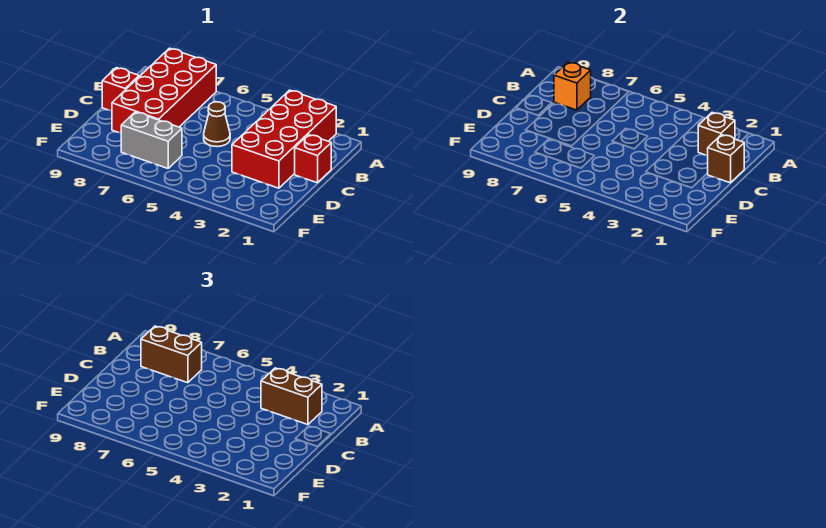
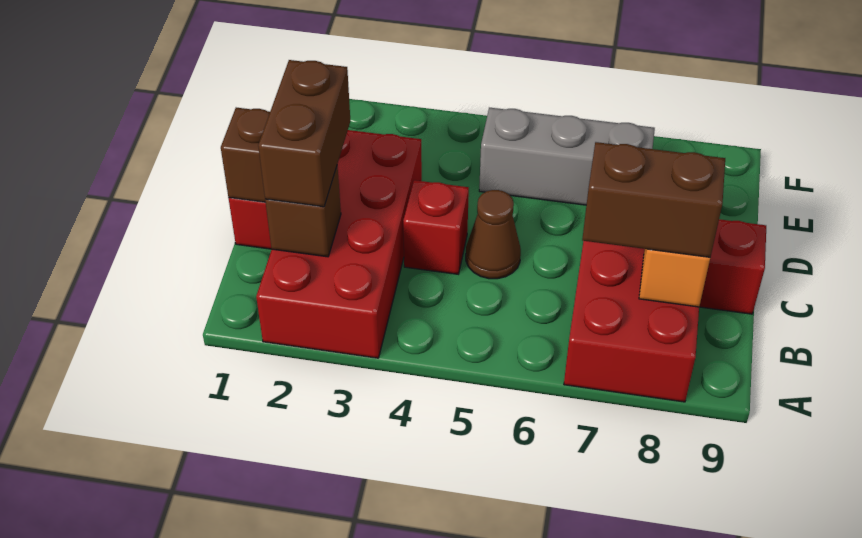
brown 1x2 brick [261,368,322,425] -> brown 1x2 brick turned to [258,60,350,207]
none -> red 1x1 brick [403,180,469,274]
grey 1x2 brick [121,112,182,168] -> grey 1x3 brick [479,108,655,205]

